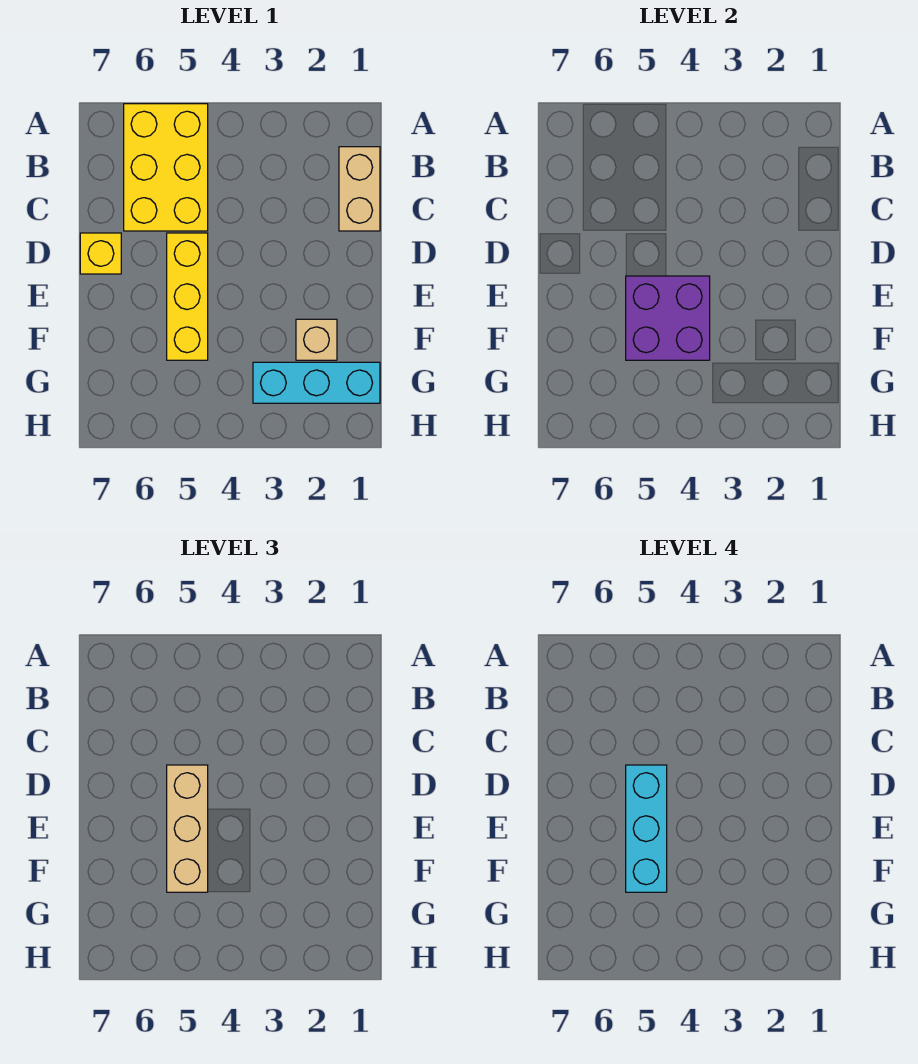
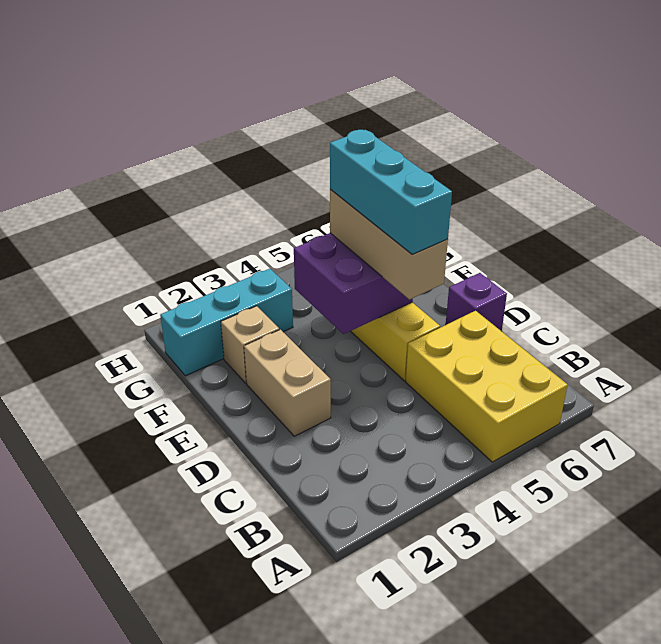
tan 1x2 brick [339,147,380,231] -> tan 1x2 brick moved to [244,330,331,436]
yellow 1x1 brick [80,233,121,274] -> purple 1x1 brick [446,273,507,331]

